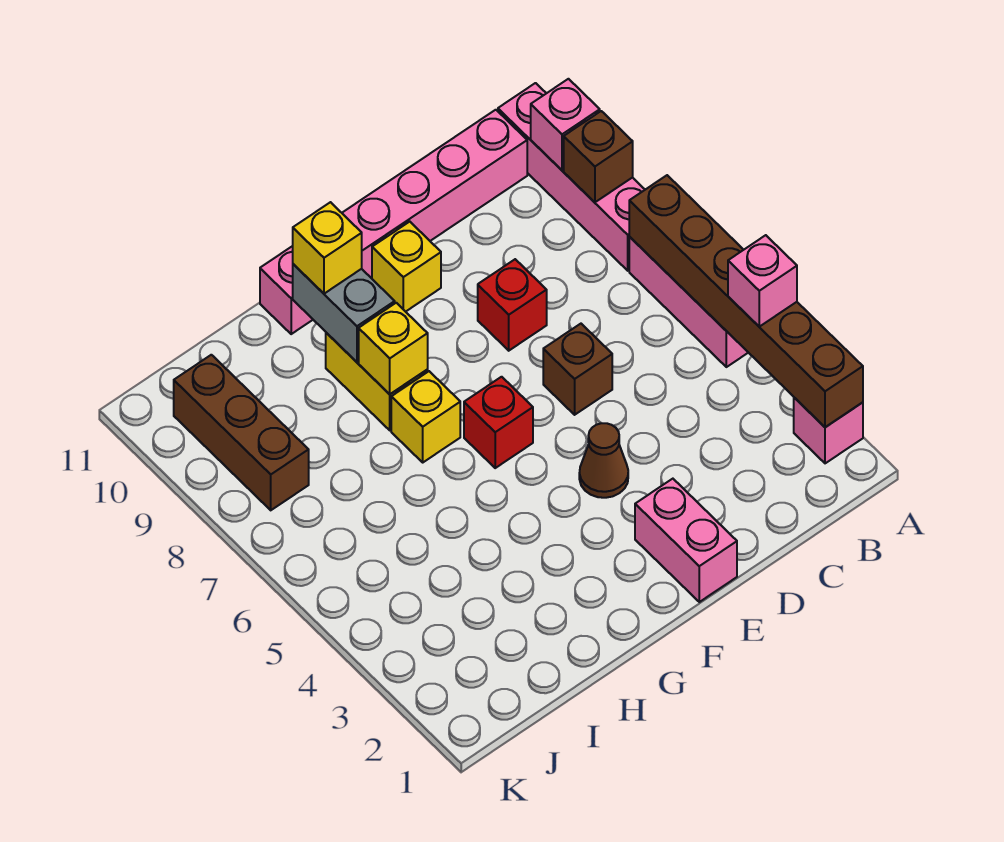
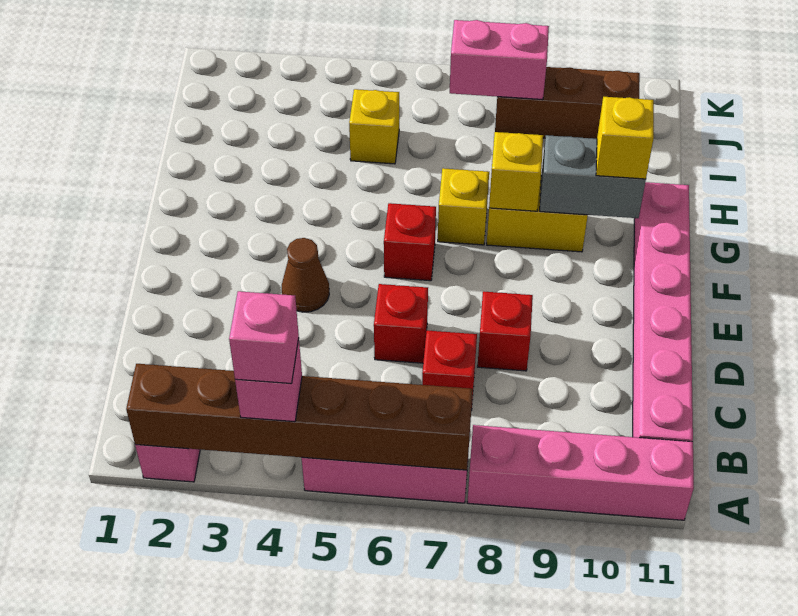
brown 1x1 brick [564,111,633,202] -> none
pink 1x1 brick [531,79,600,170] -> pink 1x1 brick moved to [229,291,299,384]
none -> red 1x1 brick [422,330,477,410]
brown 1x1 brick [543,324,612,415] -> red 1x1 brick [374,284,428,363]
pink 1x2 brick [635,479,737,602] -> pink 1x2 brick moved to [450,20,549,100]
yellow 1x1 brick [372,222,441,312] -> yellow 1x1 brick moved to [349,89,399,164]

